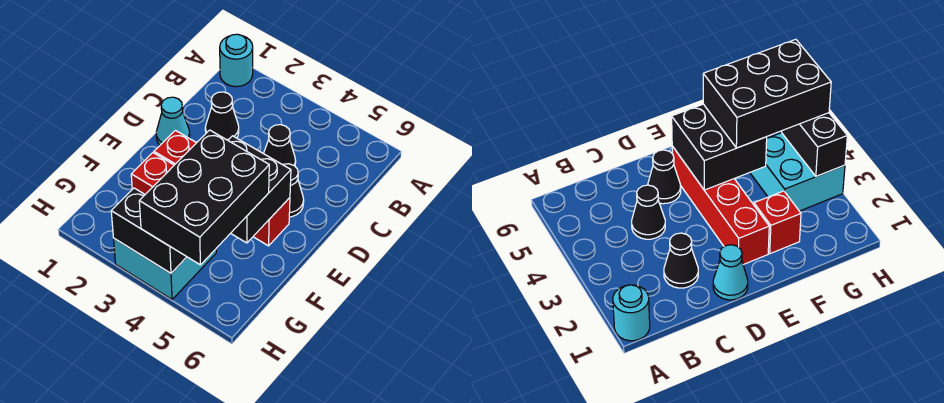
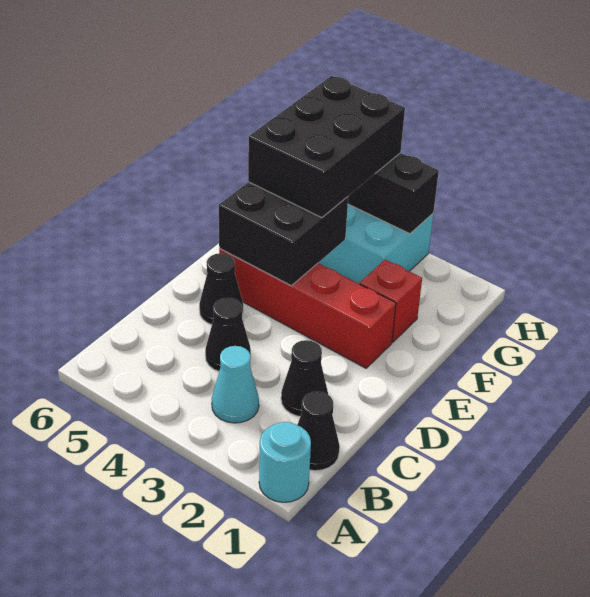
none -> black 1x1 cone [297,392,340,471]
cyan 1x1 cone [156,97,190,145] -> cyan 1x1 cone moved to [212,346,259,423]

